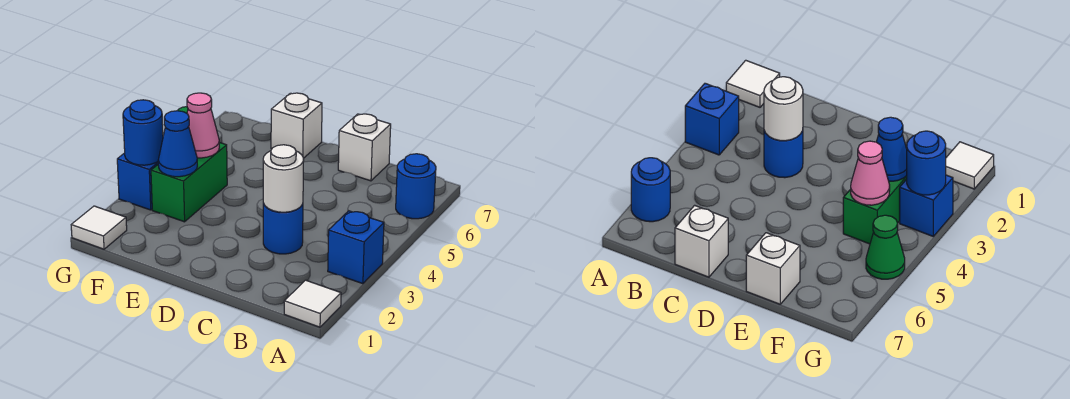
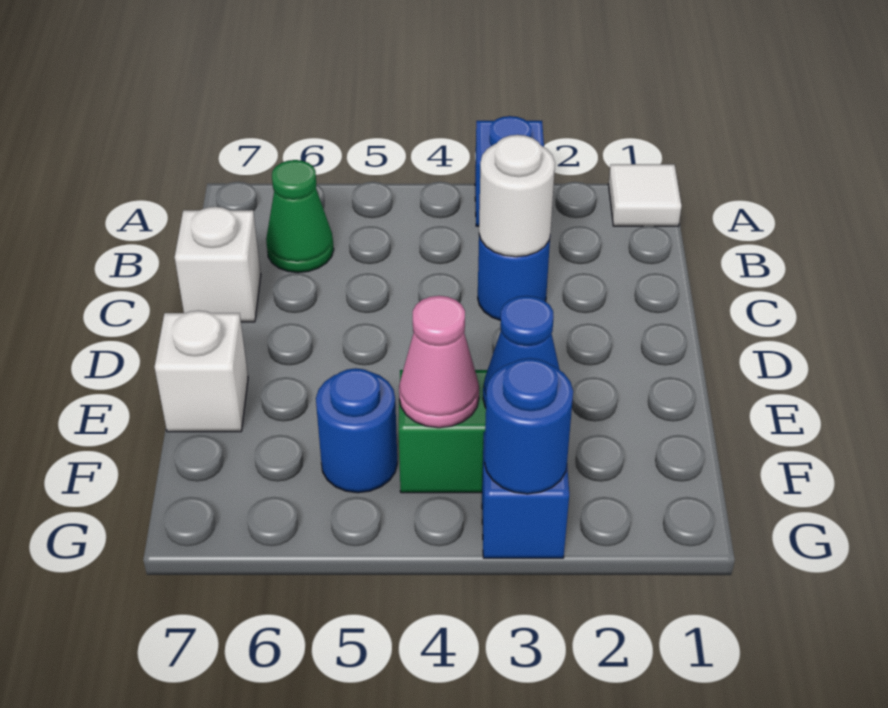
blue 1x1 round brick [396,154,436,219] -> blue 1x1 round brick moved to [316,368,397,493]
white 1x1 tile [71,206,127,249] -> none
green 1x1 cone [866,215,905,279] -> green 1x1 cone moved to [266,160,334,273]

